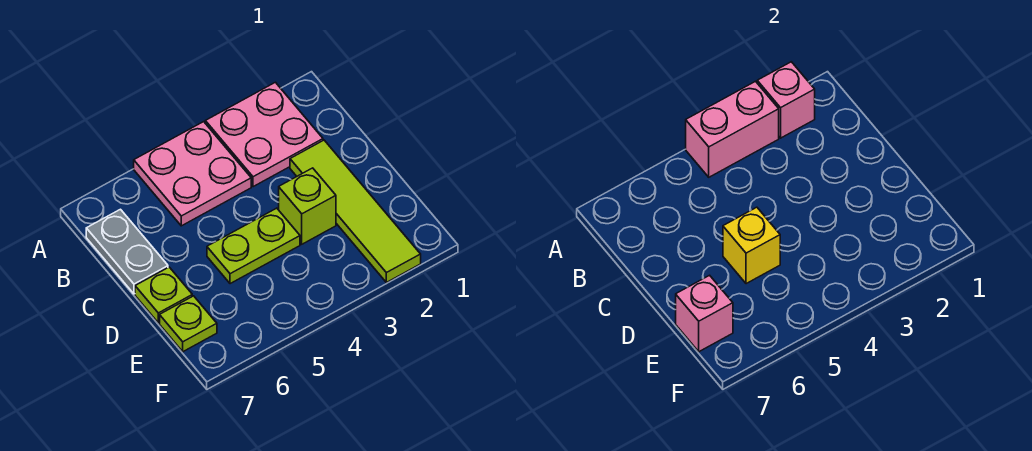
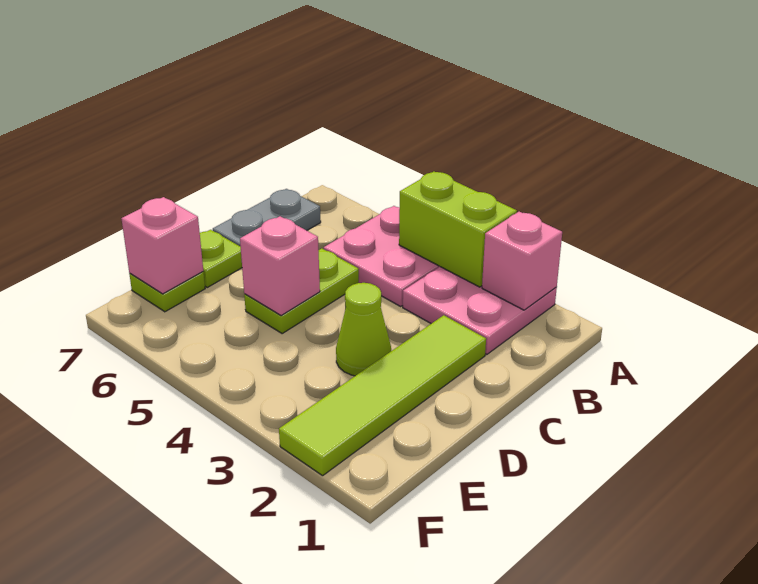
pink 1x2 brick [686,81,779,177] -> lime 1x2 brick [399,172,517,287]
lime 1x1 brick [279,168,336,244] -> lime 1x1 cone [336,283,391,376]
lime 1x2 plate [207,208,300,284] -> lime 1x2 plate turned to [244,248,359,333]
yellow 1x1 brick [723,207,780,284] -> pink 1x1 brick [240,216,320,316]

